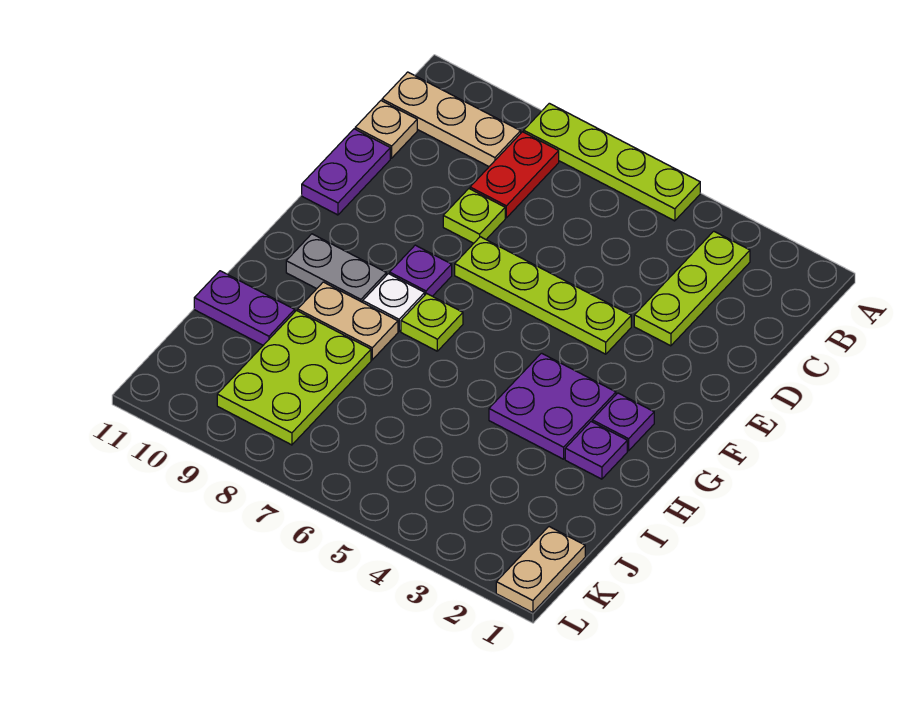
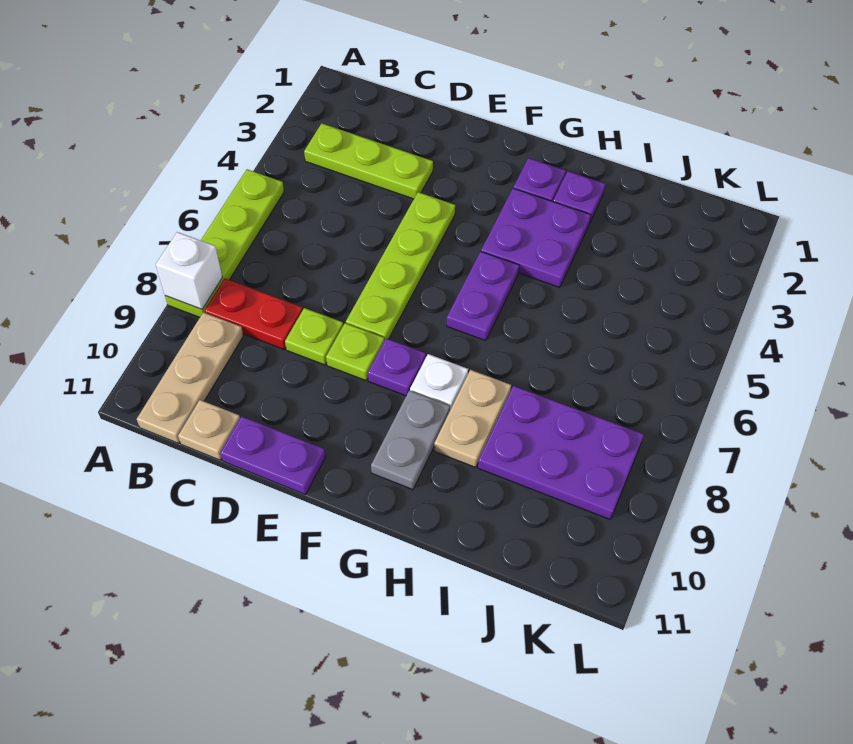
none -> white 1x1 brick [156,232,223,309]
lime 1x1 plate [401,294,463,351] -> lime 1x1 plate moved to [326,323,384,380]
lime 2x3 plate [217,311,371,445] -> purple 2x3 plate [478,386,644,519]
purple 1x2 plate [194,271,295,345] -> purple 1x2 plate moved to [447,251,519,341]
tan 1x2 plate [496,527,585,613] -> none

